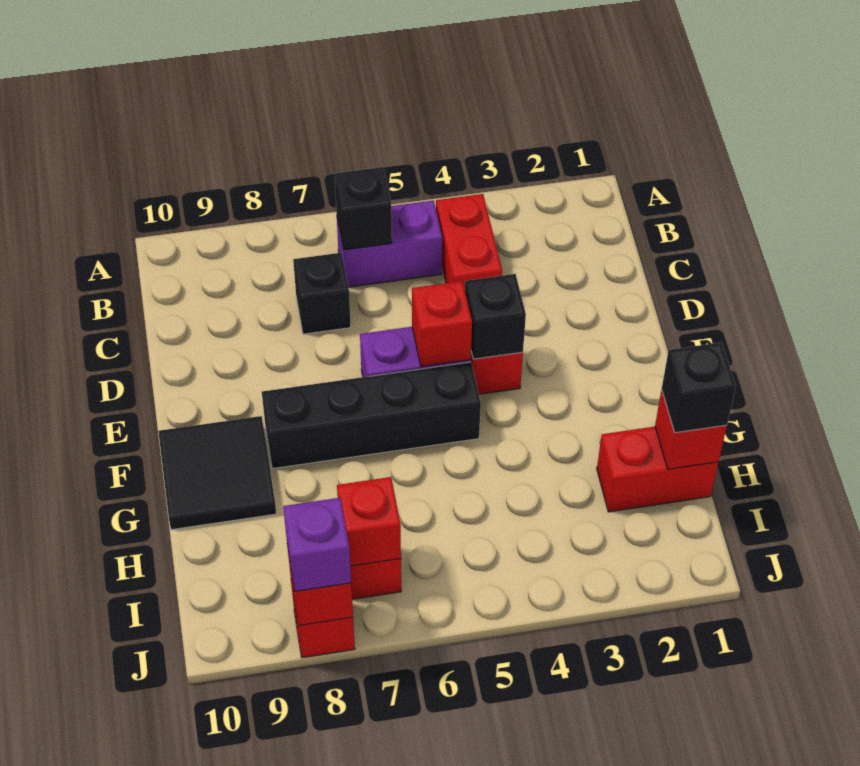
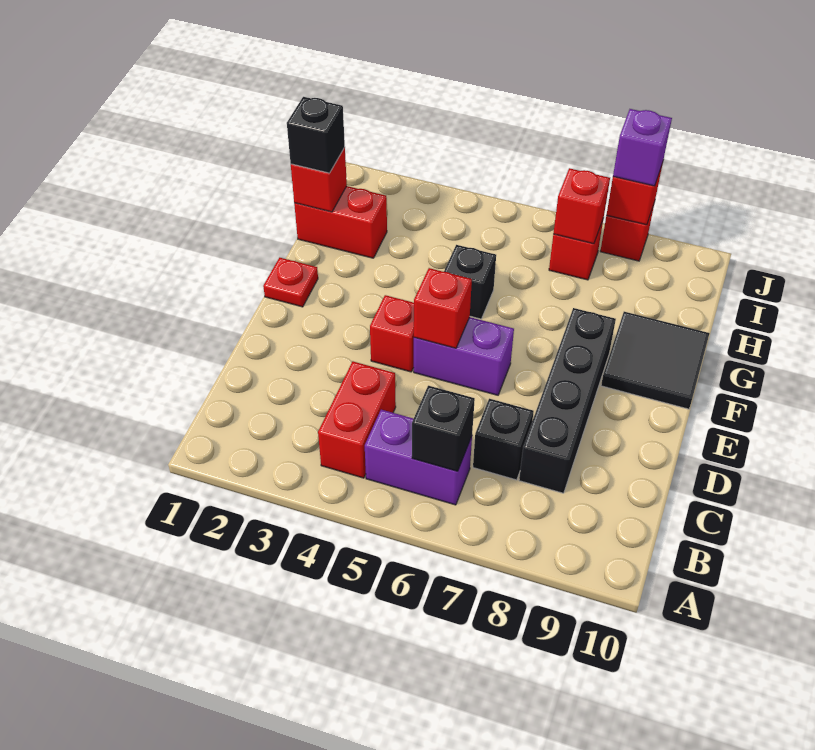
black 1x1 brick [465,274,526,359] -> black 1x1 brick moved to [444,245,496,319]
none -> red 1x1 plate [263,258,318,307]
black 1x4 brick [262,362,481,469] -> black 1x4 brick turned to [519,308,616,493]

